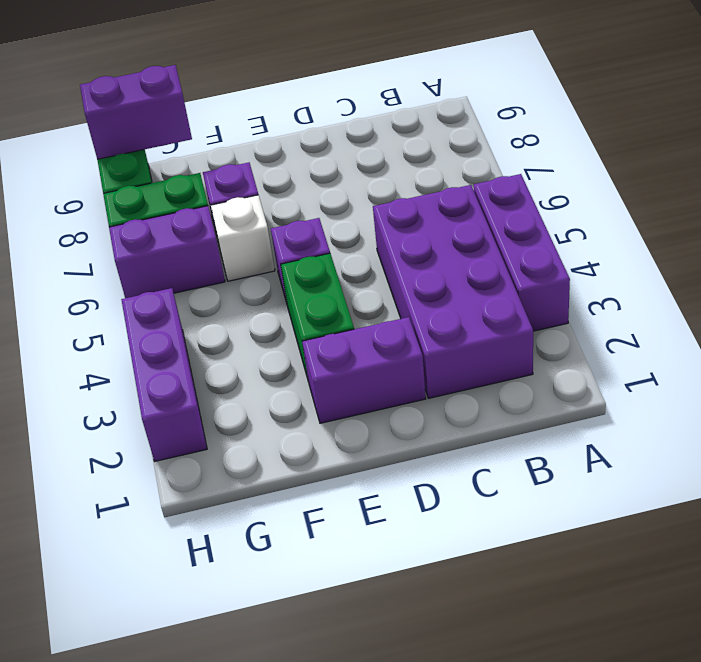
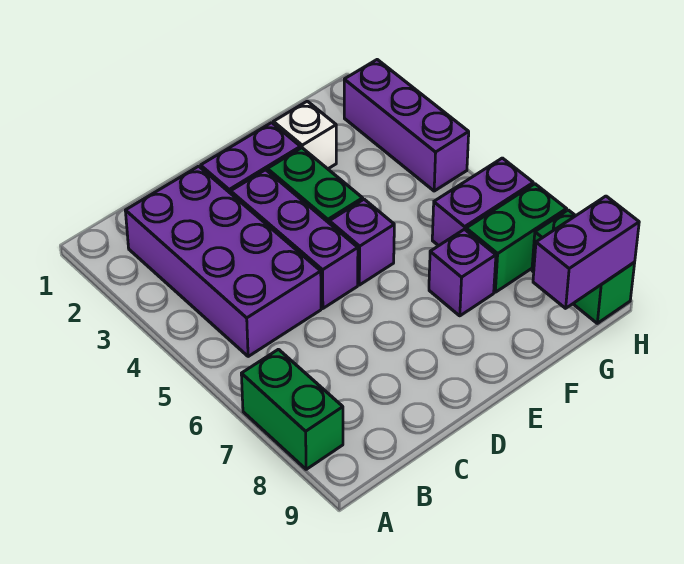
purple 1x3 brick [474,174,570,331] -> purple 1x3 brick moved to [231,170,358,308]
none -> green 1x2 brick [241,349,343,469]
white 1x1 brick [211,195,275,281] -> white 1x1 brick moved to [273,101,336,169]

